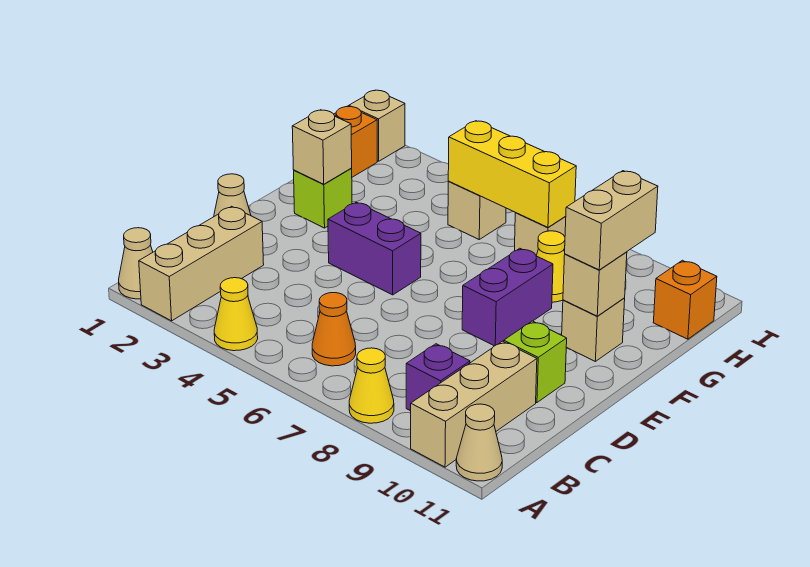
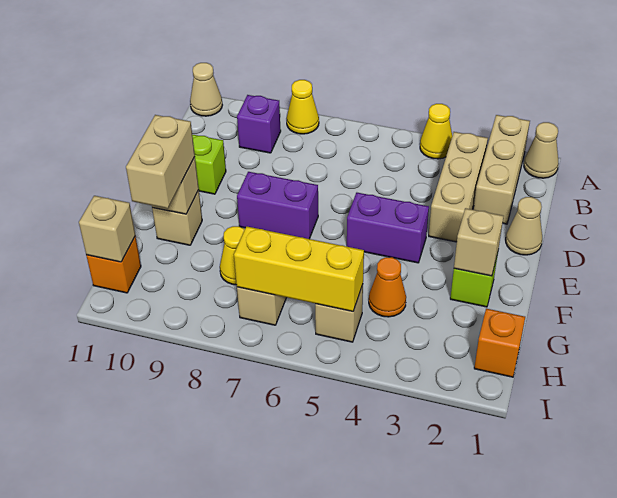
tan 1x3 brick [411,341,537,467] -> tan 1x3 brick moved to [429,132,488,242]
orange 1x1 cone [312,293,356,366] -> orange 1x1 cone moved to [369,257,406,317]
purple 1x2 brick [462,248,553,346] -> purple 1x2 brick turned to [237,172,318,239]
tan 1x1 brick [349,90,405,161] -> tan 1x1 brick moved to [79,196,135,262]

